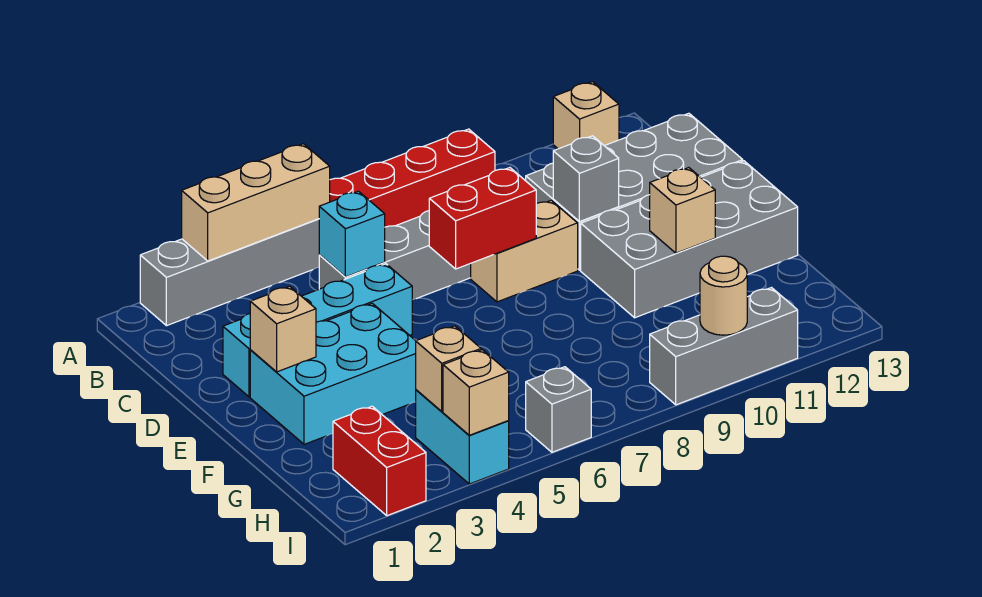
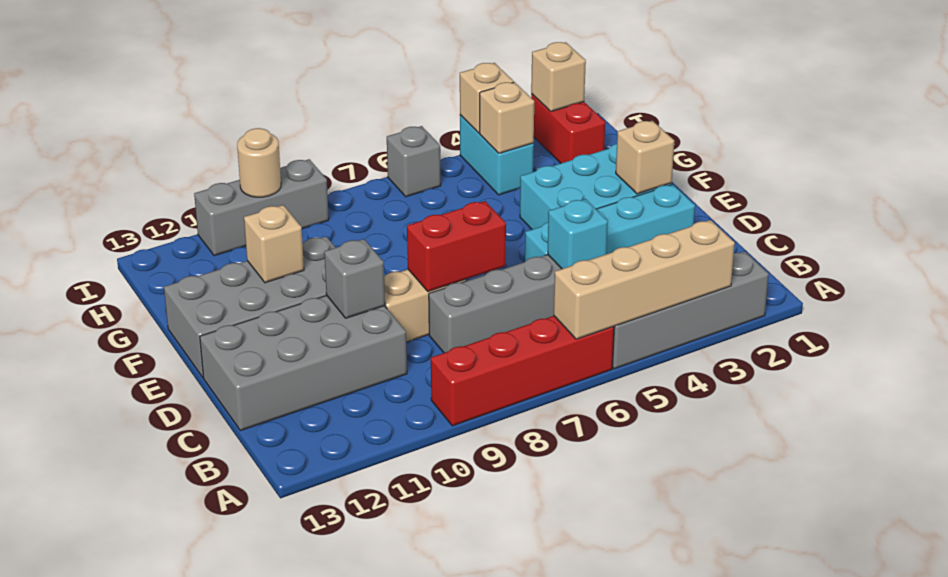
tan 1x3 brick [182,144,330,261] -> tan 1x4 brick [554,220,735,339]
tan 1x1 brick [553,82,619,149] -> tan 1x1 brick moved to [531,42,586,112]

